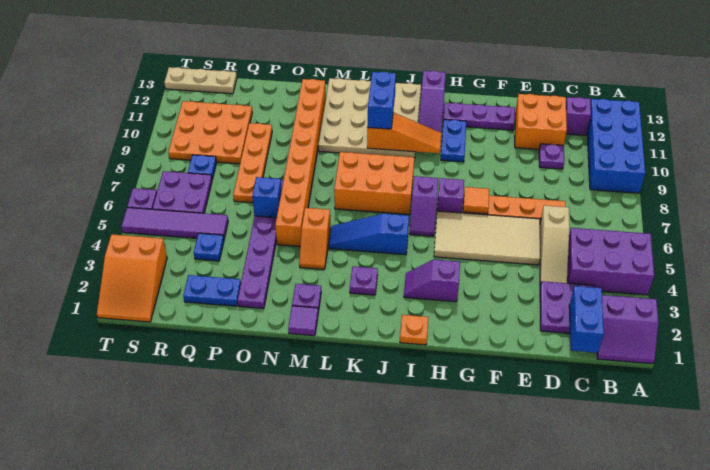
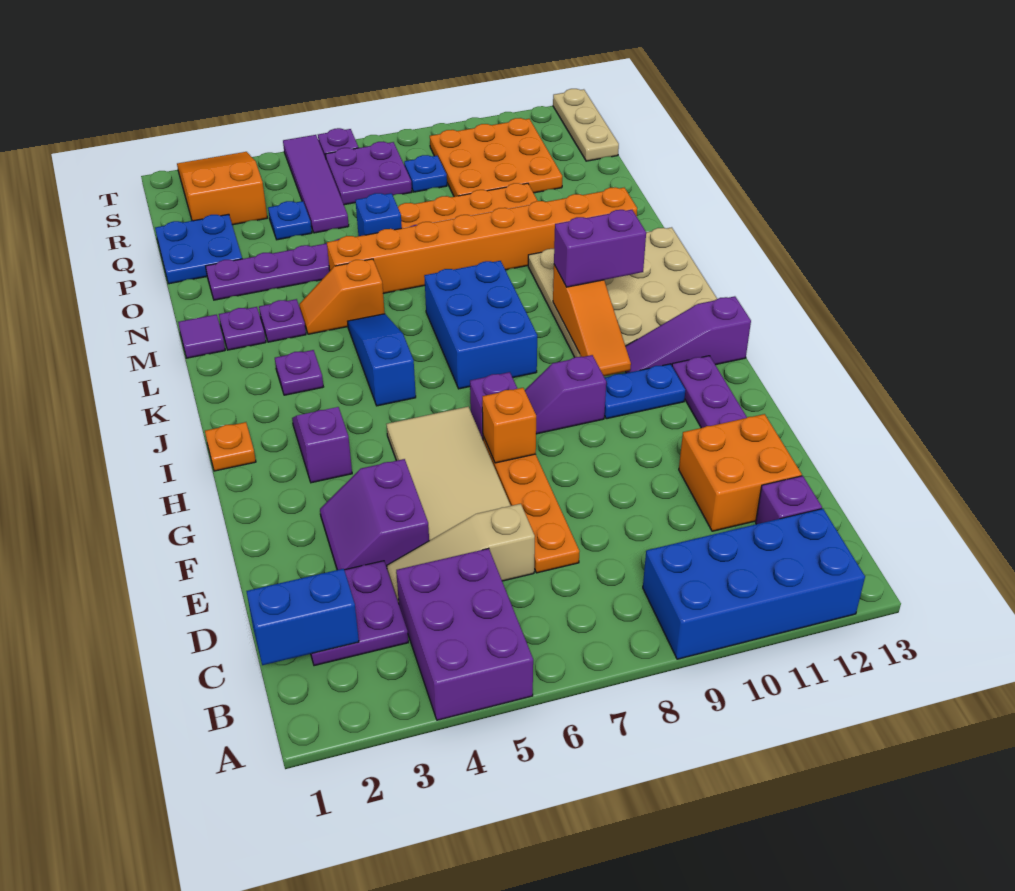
purple 2x2 slope [597,295,658,364] -> purple 2x2 slope moved to [320,459,429,570]
purple 1x1 plate [539,144,564,169] -> purple 1x1 plate moved to [259,299,306,342]
orange 1x1 tile [463,187,489,214] -> orange 1x1 brick [482,388,536,463]
purple 1x2 slope [409,176,438,236] -> purple 1x2 slope moved to [525,355,606,434]
orange 2x3 brick [334,152,414,214] -> blue 2x3 brick [424,261,537,389]
blue 1x2 brick [367,72,396,129] -> purple 1x2 brick [554,210,646,287]
blue 1x2 plate [183,275,241,306] -> blue 2x2 plate [155,214,242,284]
orange 2x3 slope [97,234,167,322] -> orange 2x3 slope turned to [177,152,267,225]

